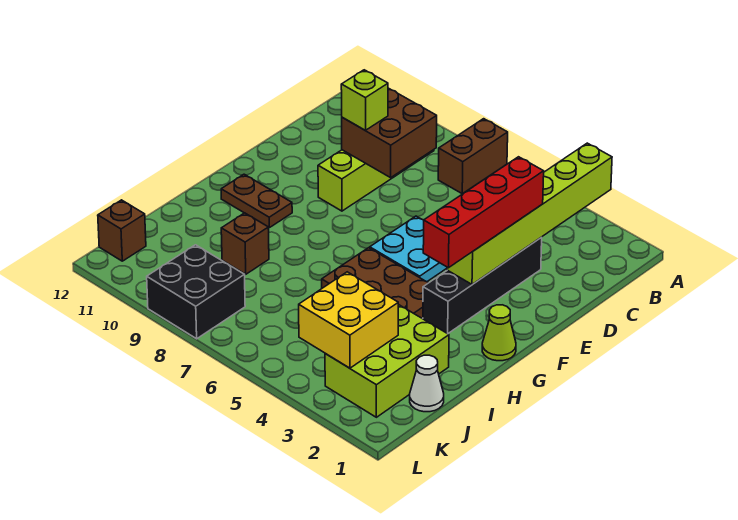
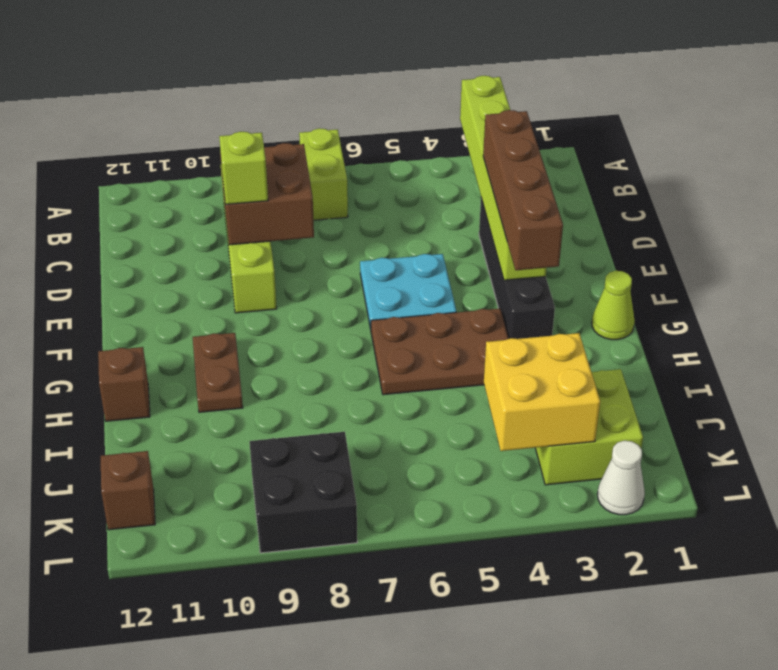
brown 1x2 brick [438,119,508,194] -> lime 1x2 brick [299,128,348,220]
red 1x4 brick [423,157,544,268] -> brown 1x4 brick [483,110,563,270]
brown 1x2 plate [221,174,292,228] -> brown 1x2 plate turned to [193,333,243,412]
lime 2x3 brick [325,304,449,417] -> lime 2x2 brick [536,369,643,485]
brown 1x1 brick [221,213,269,274] -> brown 1x1 brick moved to [98,347,150,421]
white 1x1 cone [410,355,444,412] -> white 1x1 cone moved to [597,441,645,515]

